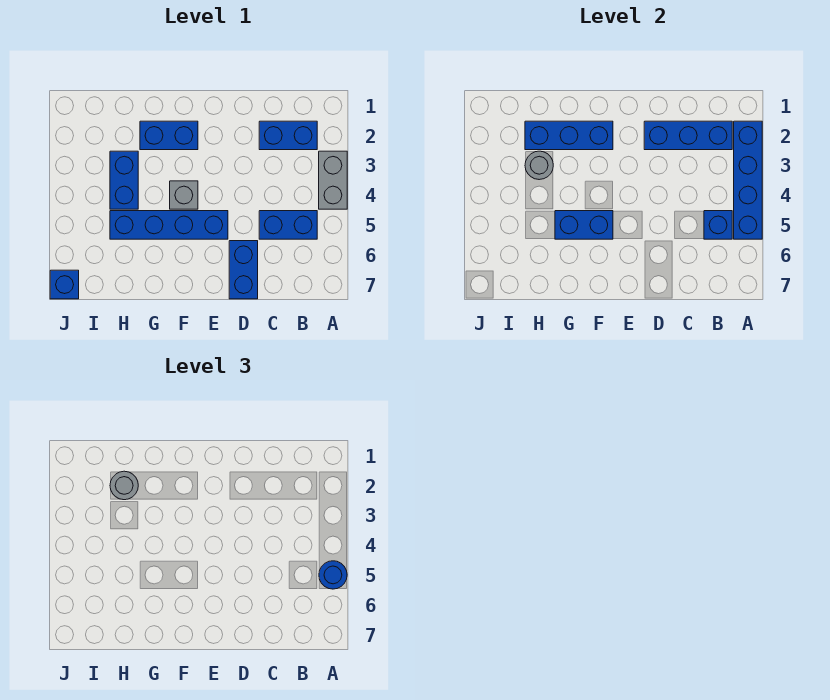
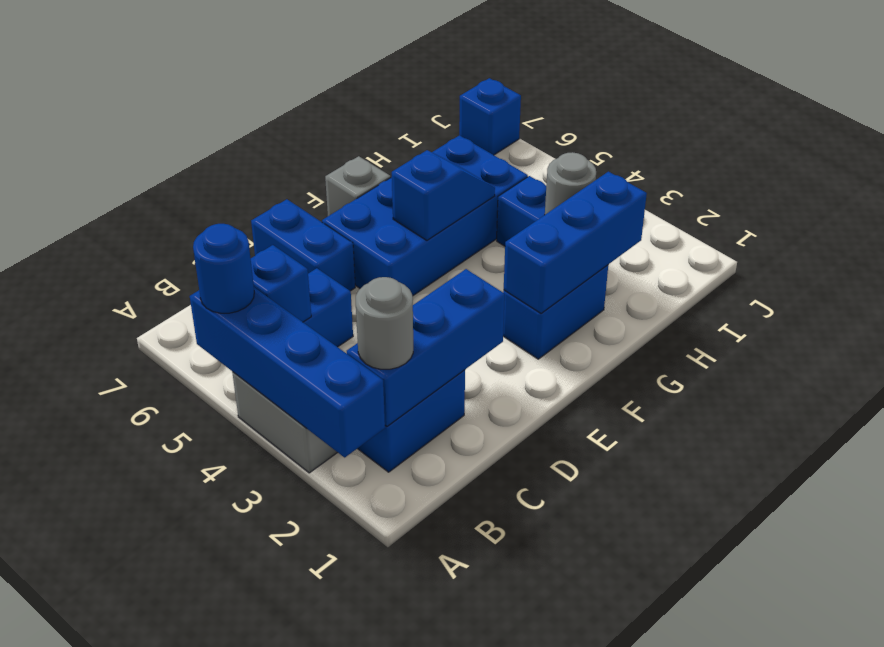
blue 1x4 brick [110,211,228,239] -> blue 2x4 brick [322,135,528,295]
grey 1x1 brick [170,181,198,209] -> grey 1x1 brick moved to [325,156,391,216]
blue 1x2 brick [555,211,613,239] -> blue 1x2 slope [392,150,495,240]
grey 1x1 round brick [110,471,138,500] -> grey 1x1 round brick moved to [356,277,413,369]

